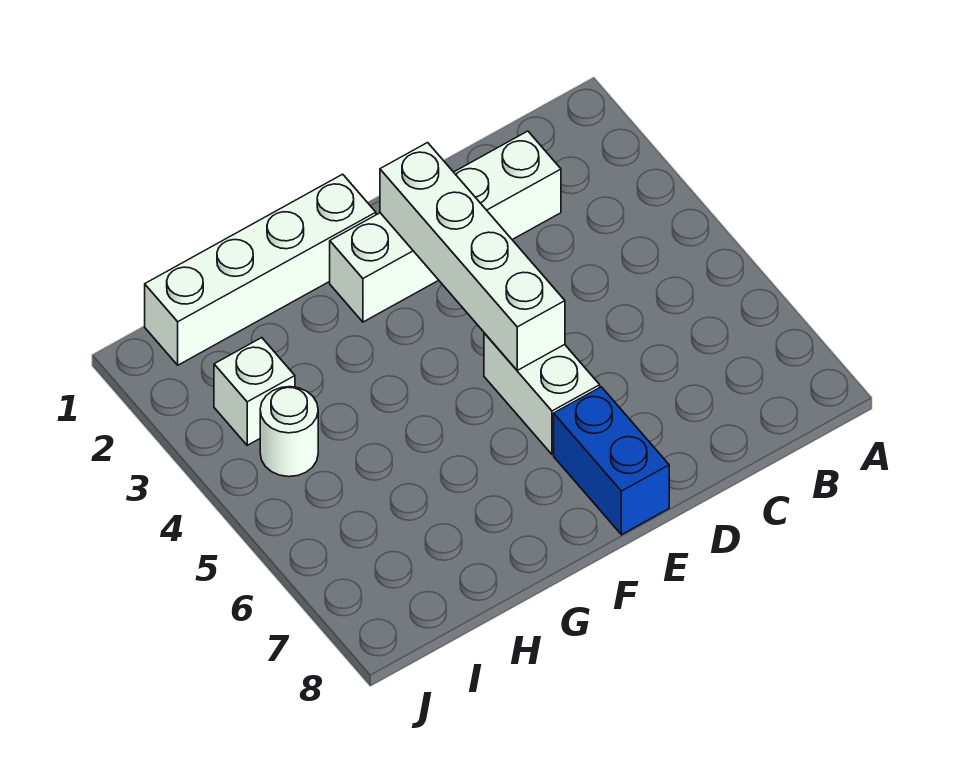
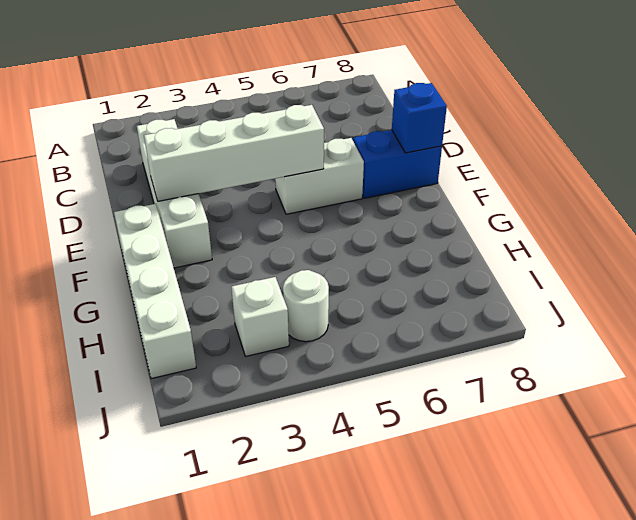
none -> blue 1x1 brick [392,83,447,153]

